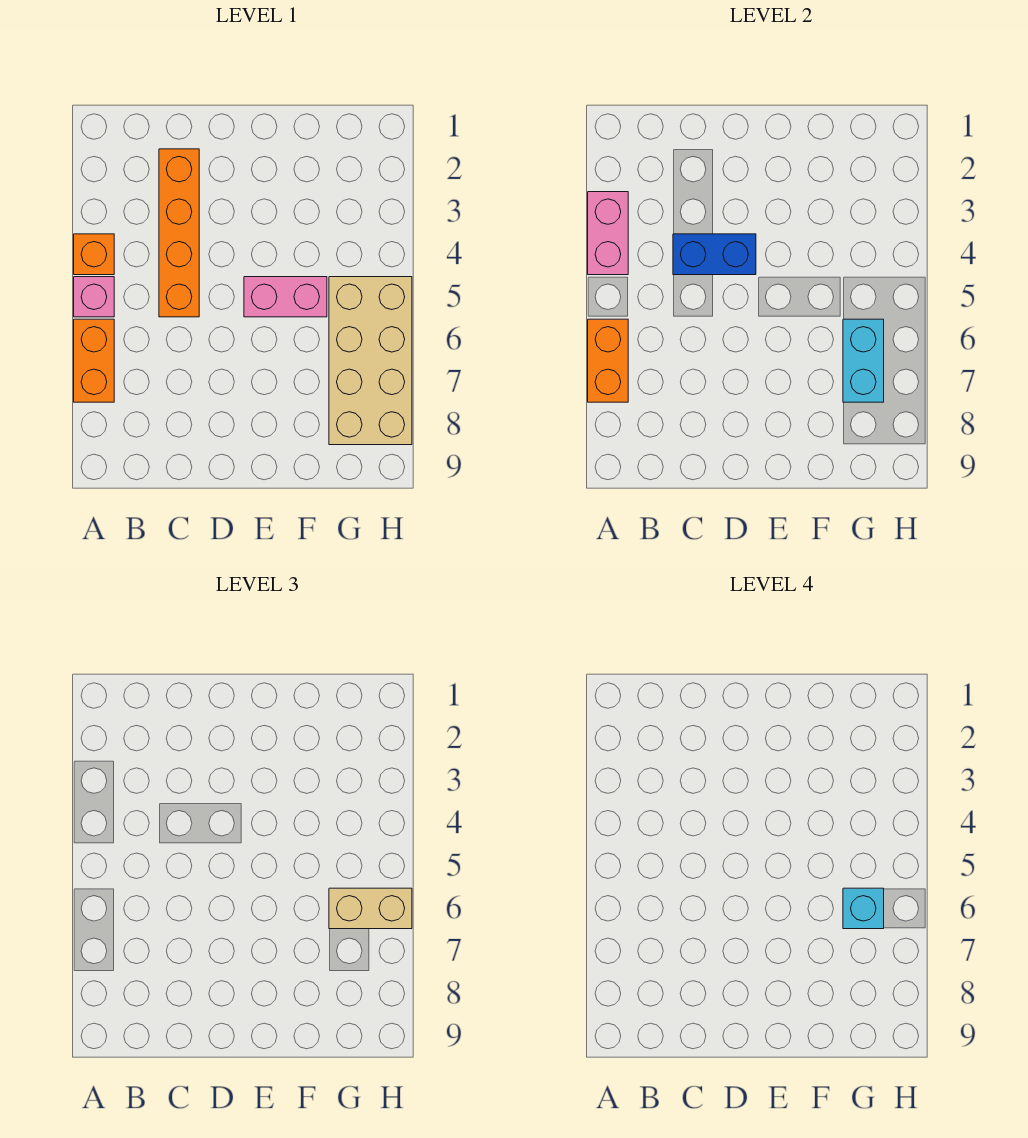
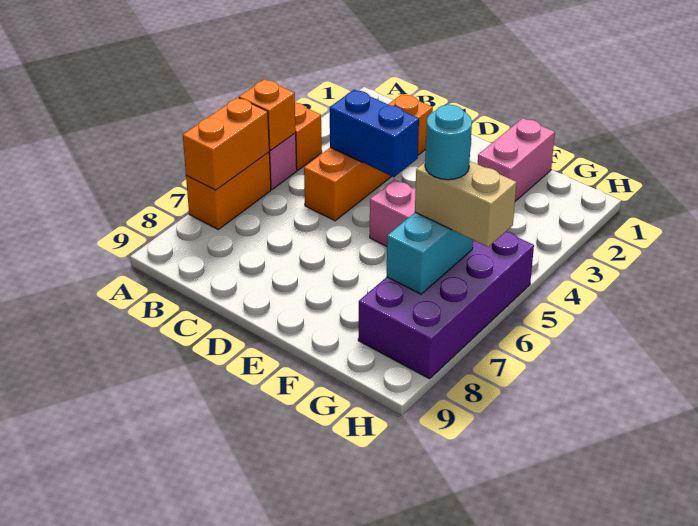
pink 1x2 brick [588,192,628,275] -> pink 1x2 brick moved to [478,118,555,201]
none -> orange 1x1 brick [239,79,296,151]
tan 2x4 brick [329,277,412,445] -> purple 2x4 brick [358,232,534,379]
cyan 1x1 brick [843,888,884,929] -> cyan 1x1 round brick [425,105,472,180]

